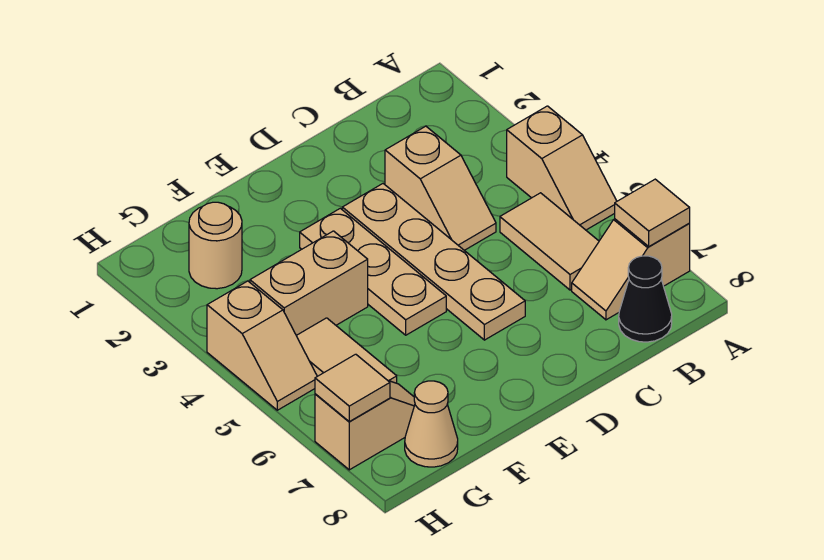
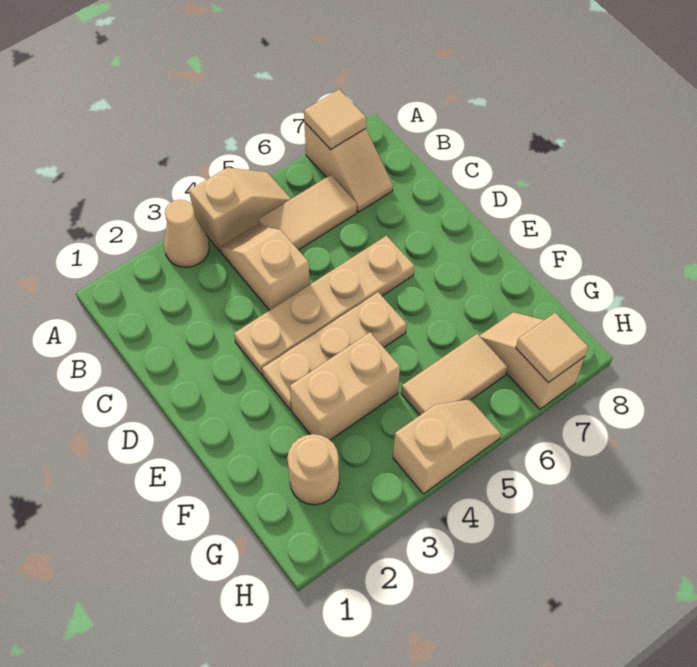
black 1x1 cone [619,256,672,342] -> none
tan 1x2 slope [385,126,496,250] -> tan 1x2 slope turned to [220,225,310,310]
tan 1x2 brick [250,231,368,335] -> tan 1x2 brick turned to [290,332,400,440]
tan 1x1 cone [405,381,458,467] -> tan 1x1 cone moved to [164,200,209,267]

